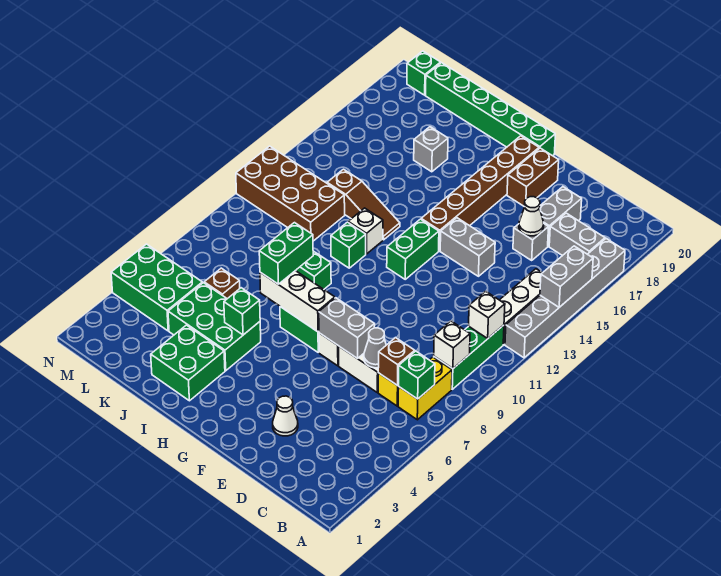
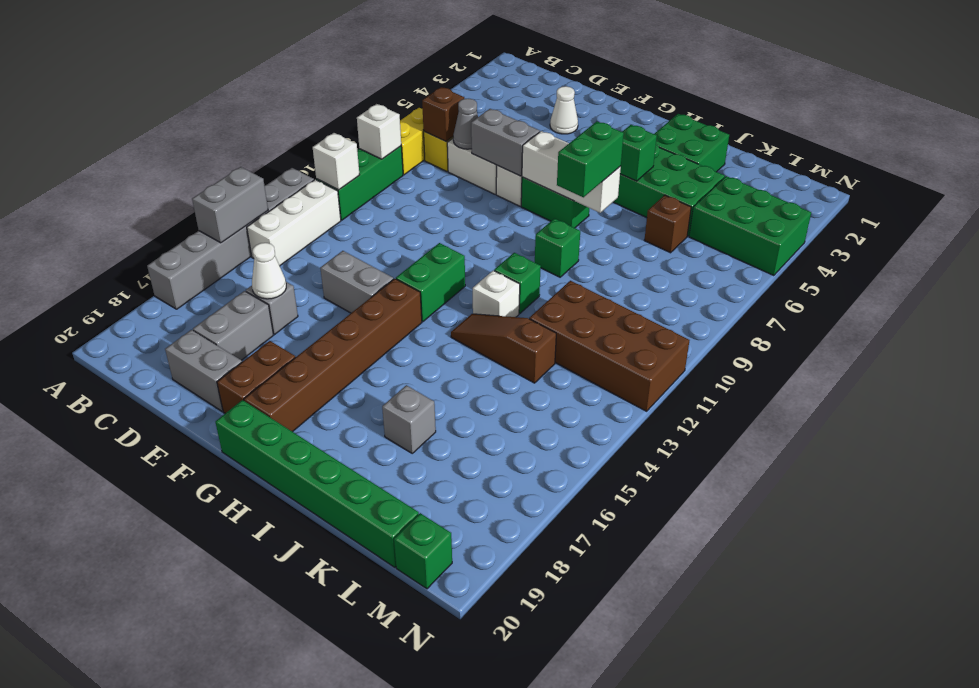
green 1x1 brick [399,351,435,399] -> none
grey 1x2 brick [549,213,605,256] -> grey 1x2 brick moved to [165,330,242,411]

